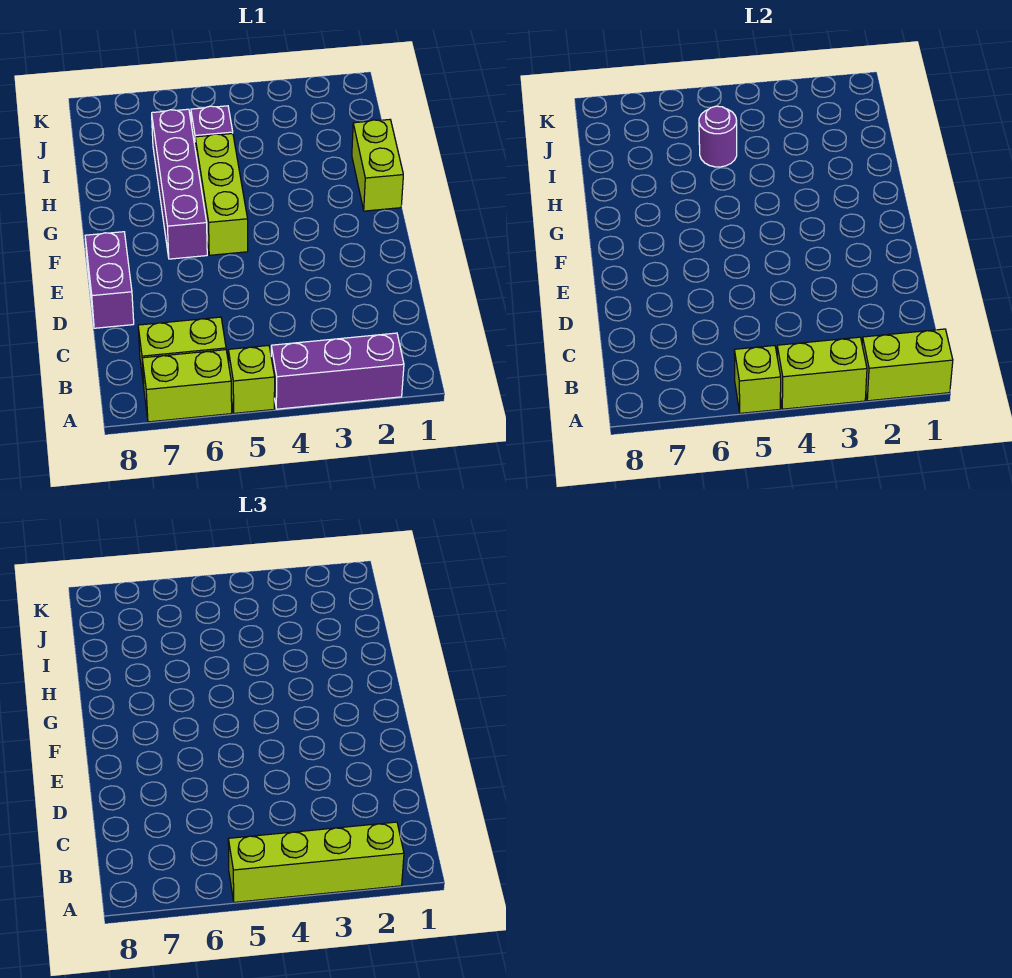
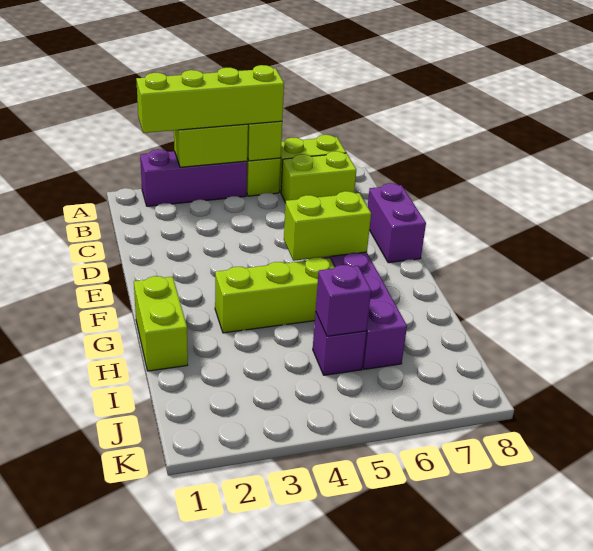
lime 1x2 brick [862,329,953,401] -> lime 1x2 brick moved to [284,191,371,261]
lime 1x3 brick [195,134,248,255] -> lime 1x3 brick turned to [215,257,335,333]
purple 1x1 round brick [699,106,737,167] -> purple 1x1 brick [316,265,371,336]

